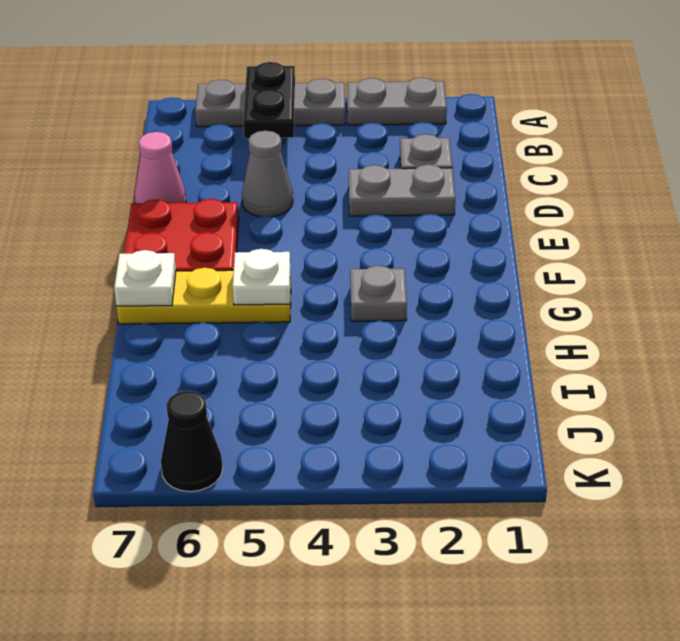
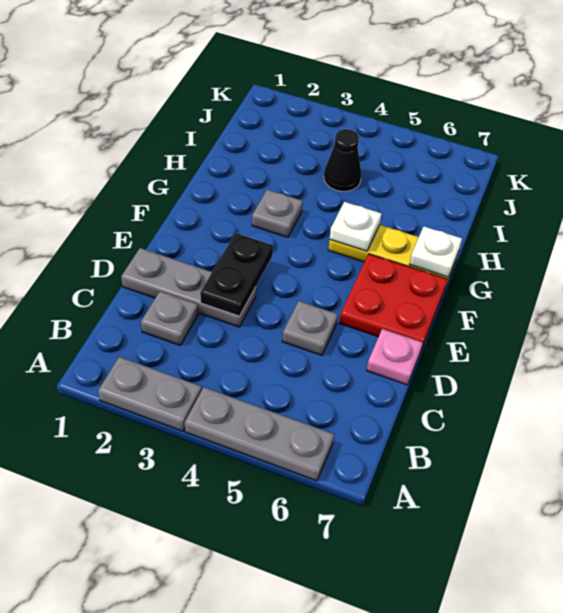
black 1x2 plate [243,62,295,138] -> black 1x2 plate moved to [200,233,273,316]
grey 1x2 plate [349,165,455,216] -> grey 1x3 plate [121,248,256,327]
grey 1x1 cone [242,131,293,217] -> grey 1x1 plate [282,301,338,355]
pink 1x1 cone [135,132,186,203] -> pink 1x1 plate [367,329,423,385]
black 1x1 cone [161,391,223,492] -> black 1x1 cone moved to [324,129,361,191]

